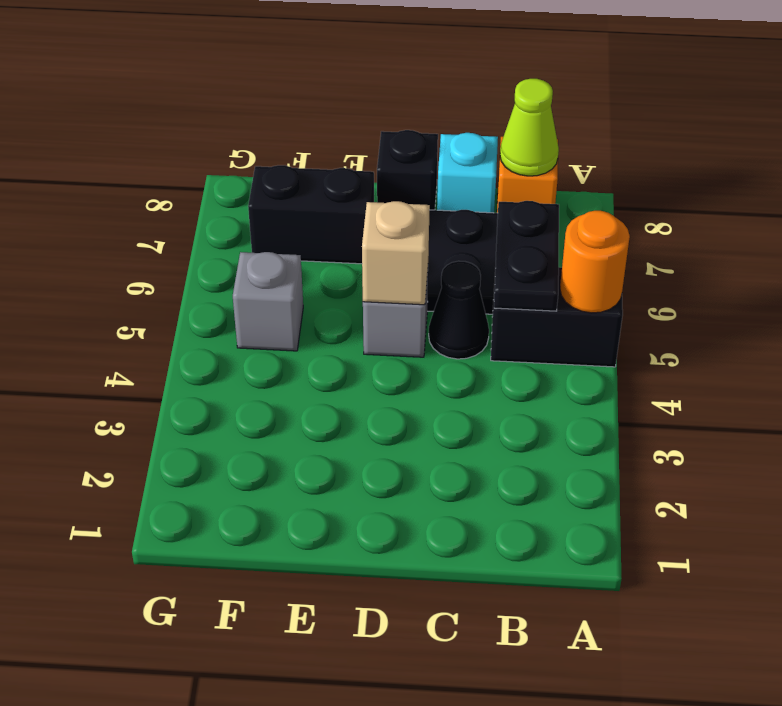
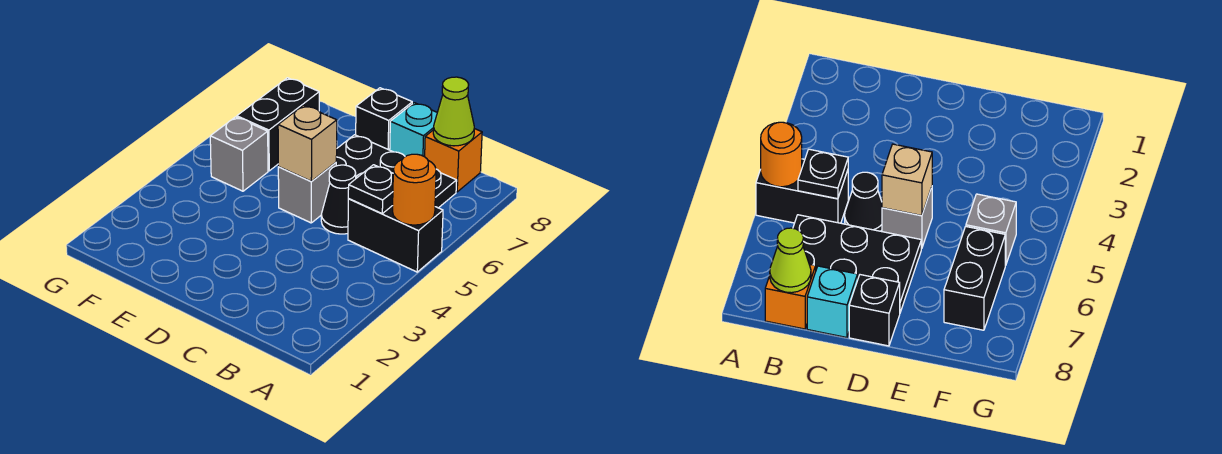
black 1x2 plate [494,201,559,311] -> black 1x1 plate [348,165,393,213]
black 1x2 brick [248,165,374,264] -> black 1x2 brick turned to [237,78,319,171]

